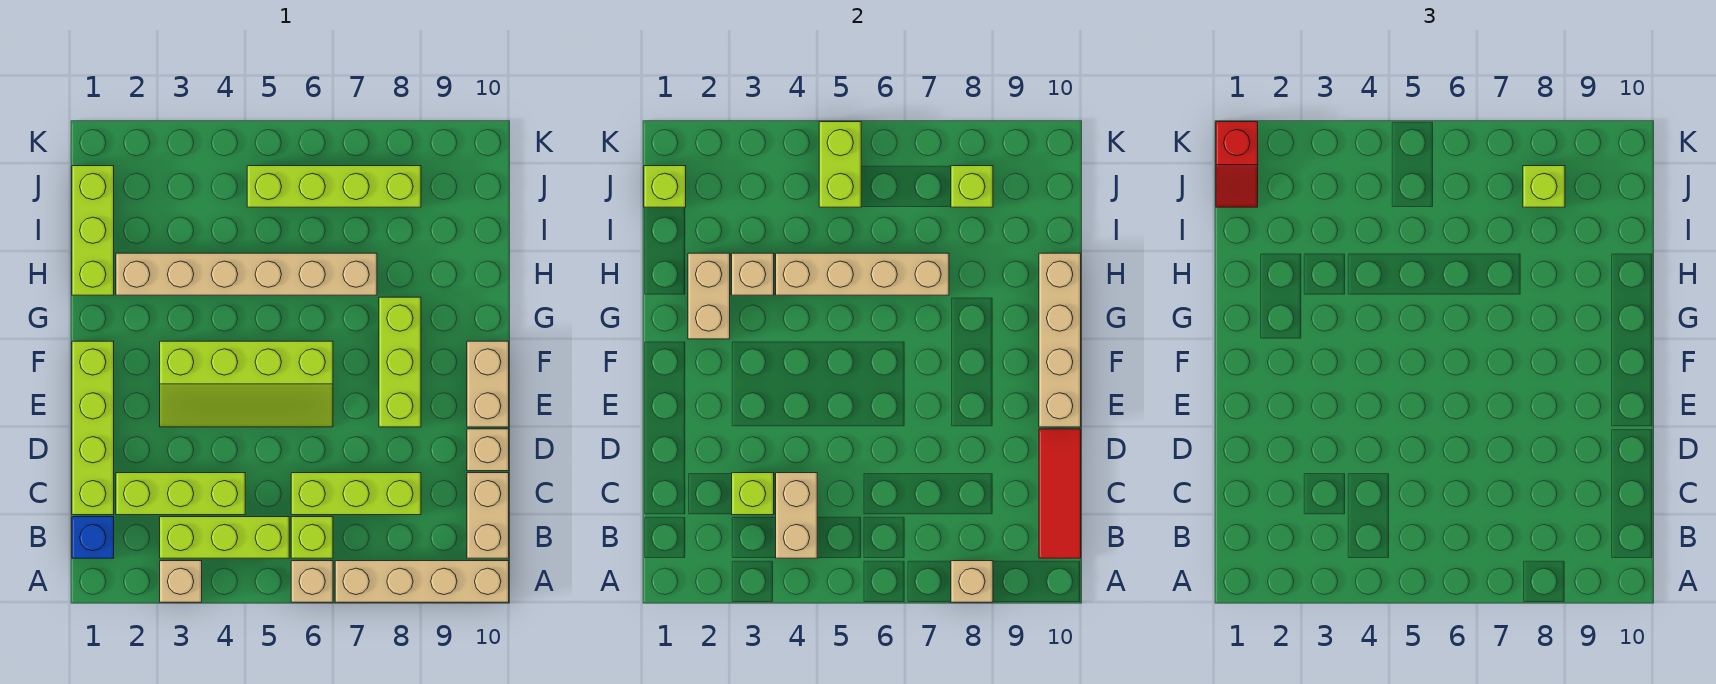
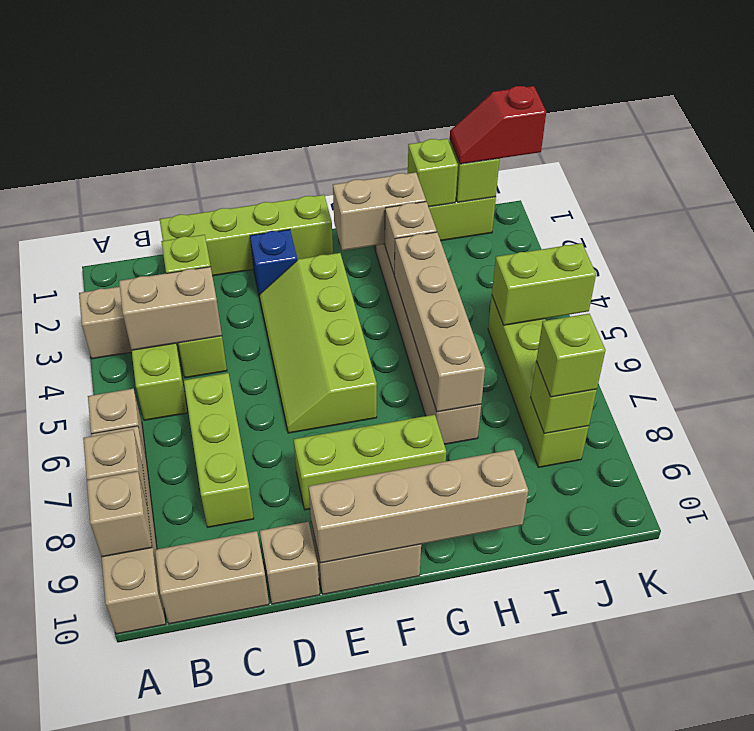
none -> tan 1x1 brick [87,471,152,557]
blue 1x1 brick [72,517,114,558] -> blue 1x1 brick moved to [250,230,297,298]
lime 1x1 brick [291,517,333,558] -> lime 1x1 brick moved to [408,139,458,207]
red 1x3 tile [1039,429,1081,558] -> none

